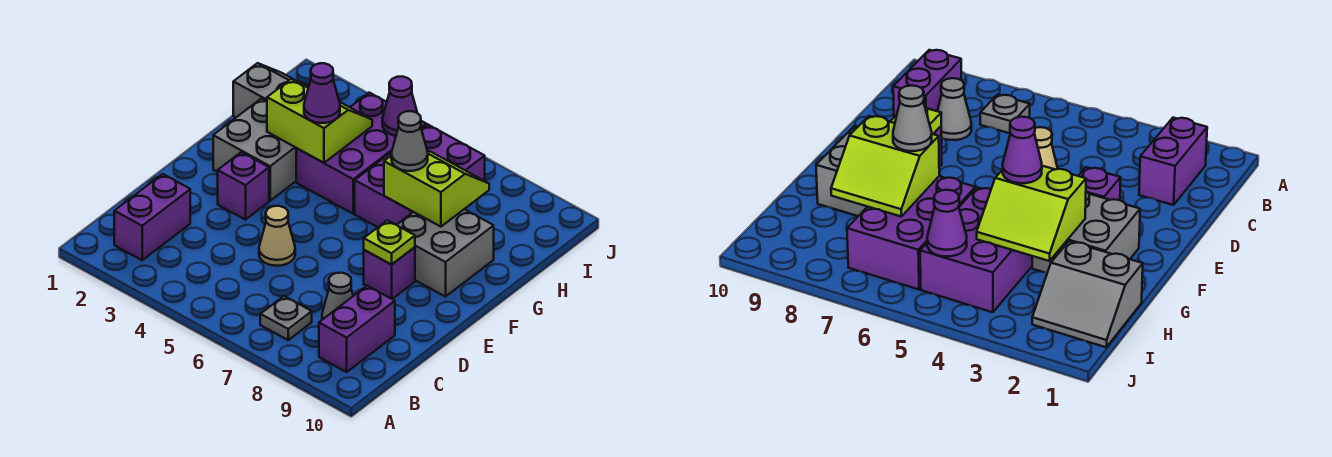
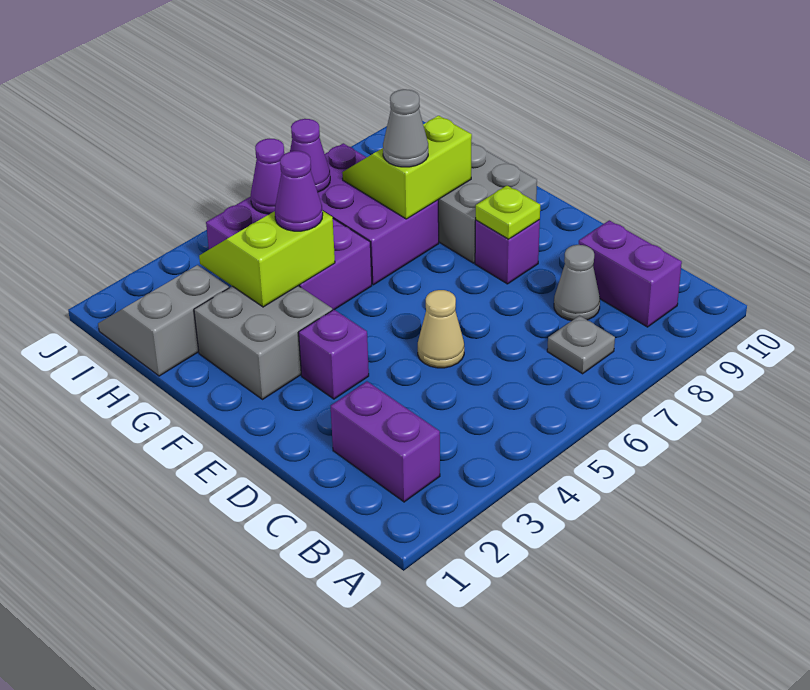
none -> purple 1x1 cone [290,119,330,192]

